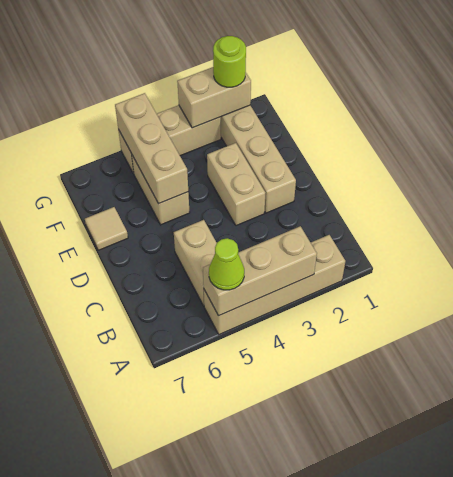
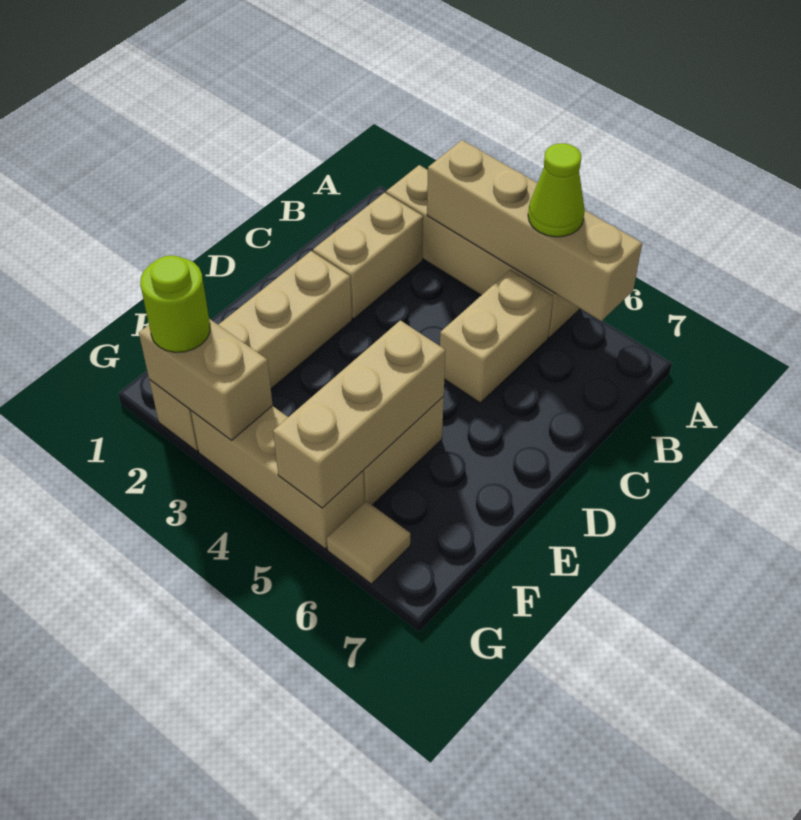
tan 1x3 brick [203,226,317,316] -> tan 1x4 brick [427,140,642,321]
tan 1x2 brick [207,143,265,226] -> tan 1x2 brick moved to [313,193,423,319]
tan 1x1 tile [85,207,128,250] -> tan 1x1 tile moved to [327,501,410,584]

